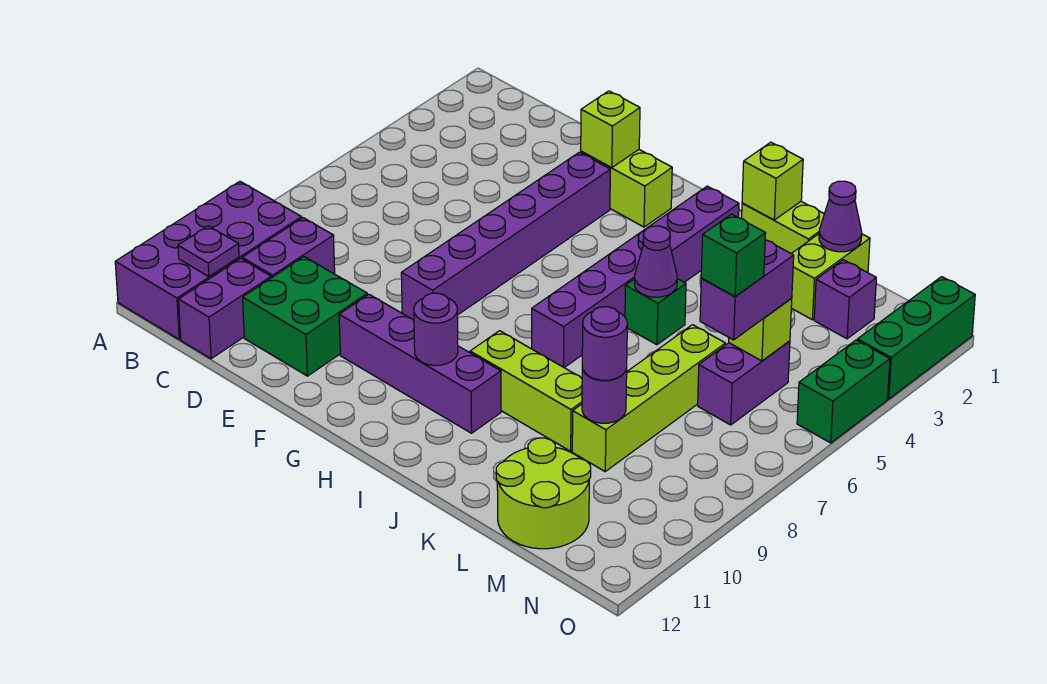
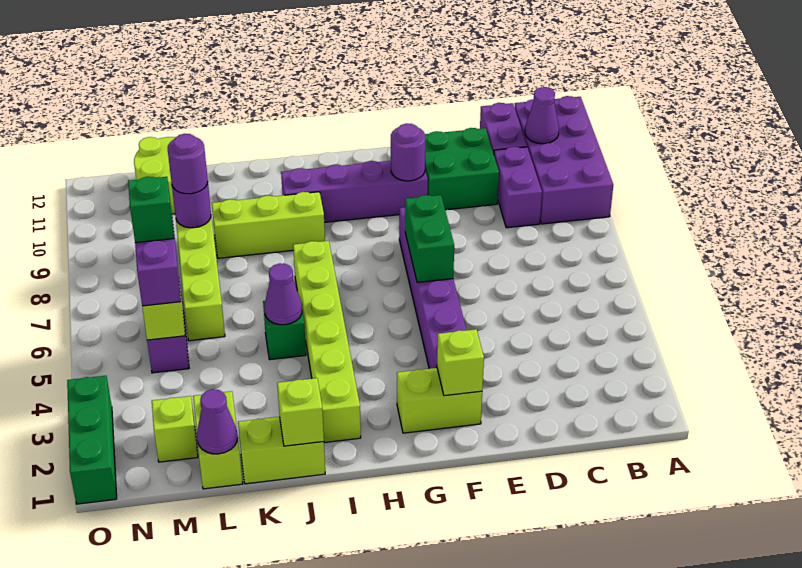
purple 1x1 plate [178,226,239,277] -> purple 1x1 cone [525,87,559,144]
purple 1x1 round brick [414,293,458,366] -> purple 1x1 round brick moved to [391,123,425,181]
purple 1x6 brick [532,186,739,368] -> lime 1x6 brick [293,241,361,443]
purple 1x1 brick [814,260,876,339] -> lime 1x1 brick [152,396,198,462]
green 1x2 brick [797,340,890,443] -> green 1x2 brick moved to [405,195,454,282]

